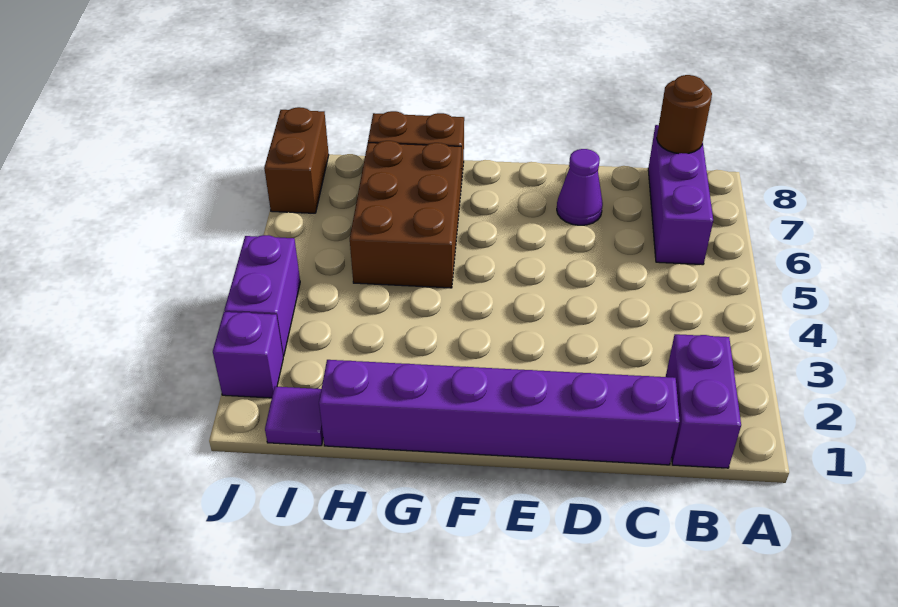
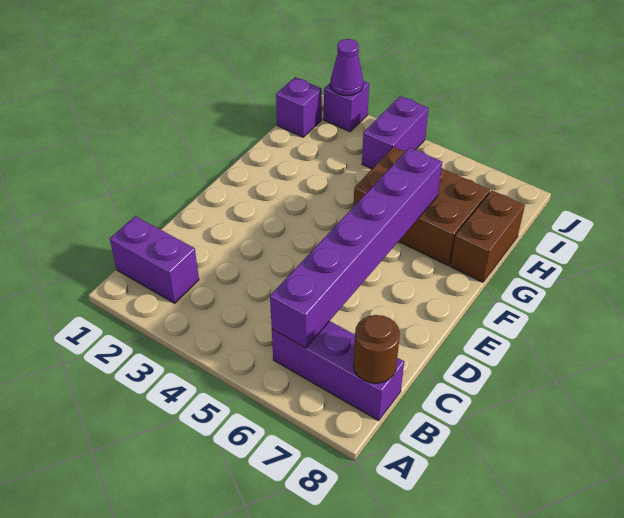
purple 1x6 brick [319,360,680,465] -> purple 1x6 brick moved to [270,147,442,348]
purple 1x1 cone [557,149,603,225] -> purple 1x1 cone moved to [330,39,363,96]
purple 1x1 tile [265,387,323,446] -> purple 1x1 brick [276,77,322,137]
purple 1x2 brick [224,235,300,356] -> purple 1x2 brick turned to [362,96,429,169]
brown 1x2 brick [264,107,329,213] -> none

